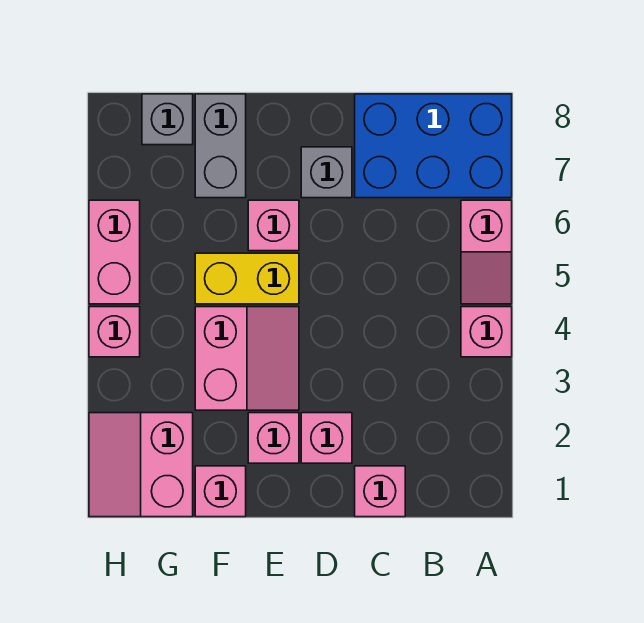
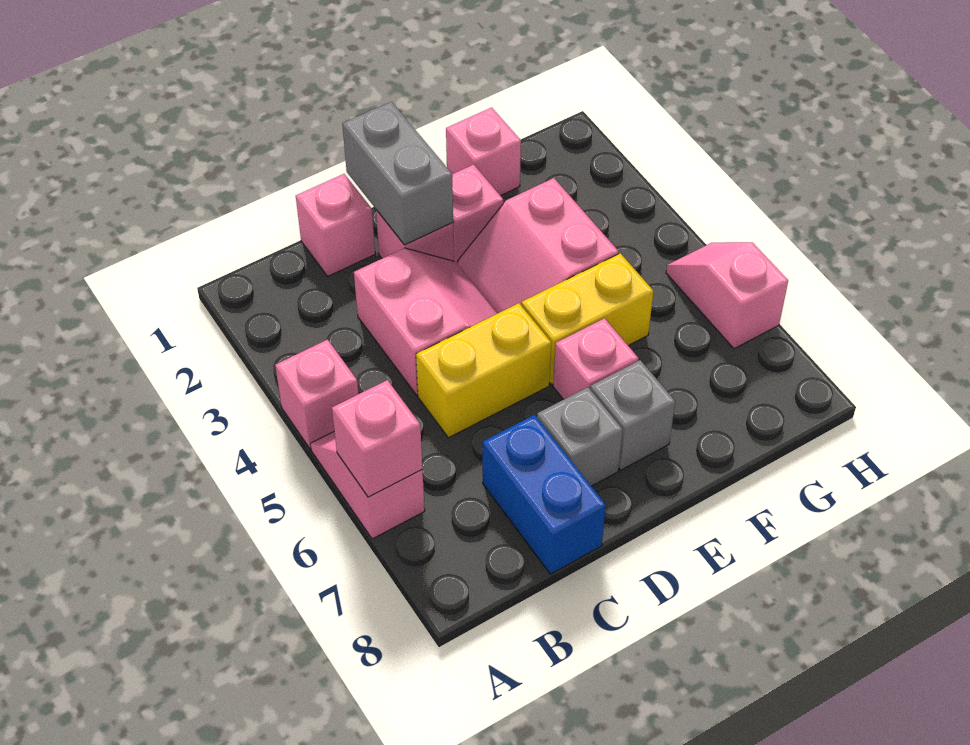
blue 2x3 brick [355,94,512,198] -> blue 1x2 brick [483,415,606,574]
none -> yellow 1x2 brick [416,303,551,438]
grey 1x2 brick [195,94,246,198] -> grey 1x2 brick moved to [342,102,453,245]
pink 2x2 slope [89,413,193,517] -> pink 2x2 slope moved to [354,248,497,395]
grey 1x1 brick [142,94,193,145] -> grey 1x1 brick moved to [590,360,675,470]
pink 1x1 brick [89,307,140,357] -> pink 1x1 brick moved to [332,380,422,497]
pink 1x2 brick [89,200,140,304] -> pink 1x2 slope [666,242,788,349]

